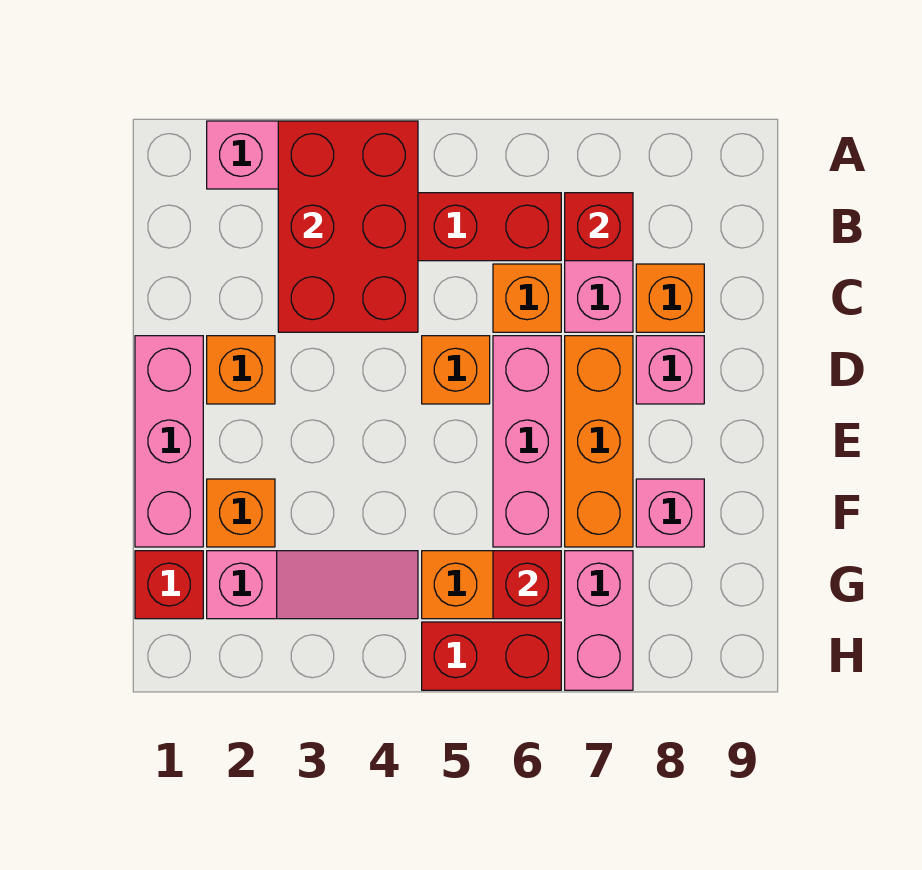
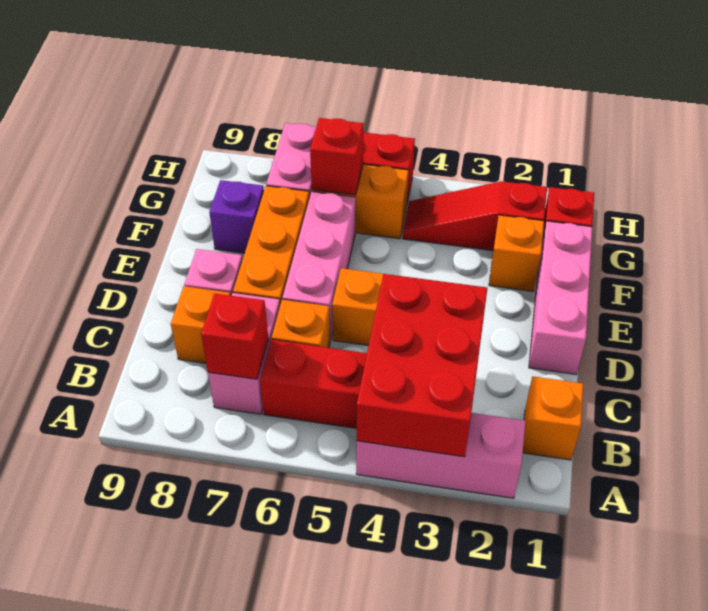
orange 1x1 brick [207,336,275,404] -> orange 1x1 brick moved to [523,376,583,460]
pink 1x1 brick [636,479,704,547] -> purple 1x1 brick [209,180,264,253]
pink 1x3 slope [207,551,418,619] -> red 1x3 slope [403,181,547,251]

